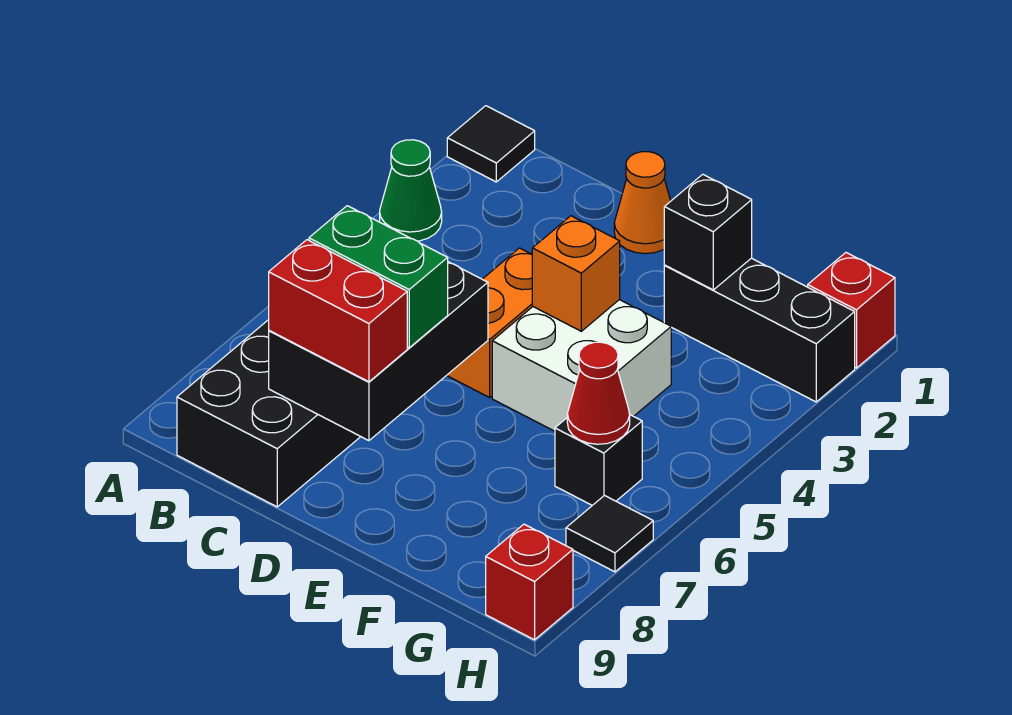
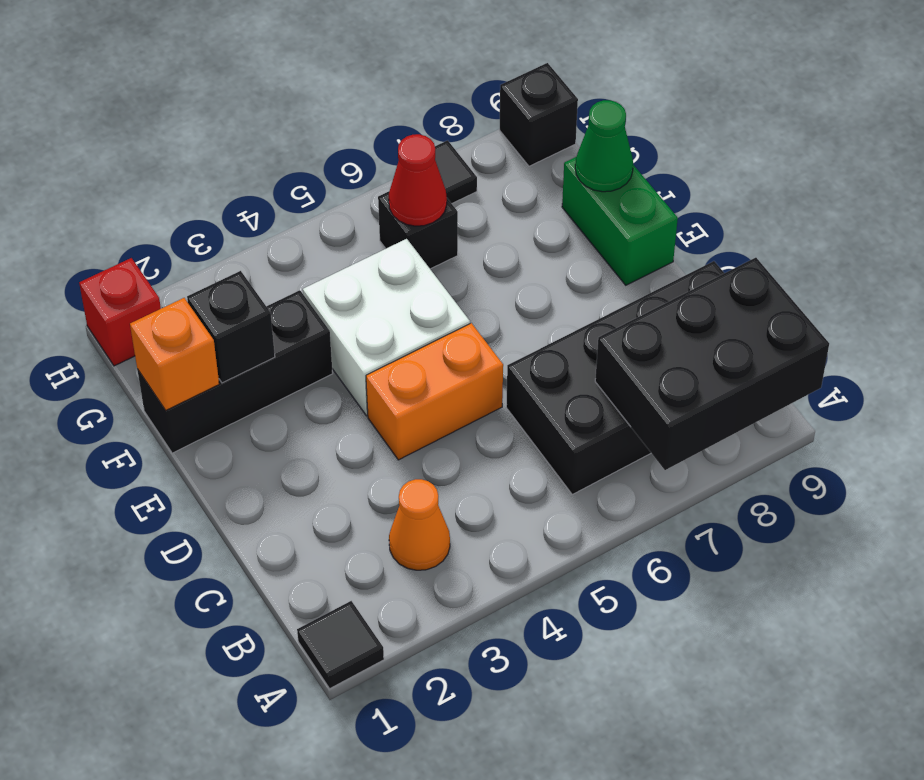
green 1x1 cone [380,140,442,241] -> green 1x1 cone moved to [575,100,633,192]
black 2x3 brick [269,262,488,441] -> black 2x3 brick moved to [595,258,829,470]
green 1x2 brick [309,206,448,348] -> green 1x2 brick moved to [562,157,678,285]
red 1x2 brick [269,240,407,382] -> none
orange 1x1 cone [614,152,671,254] -> orange 1x1 cone moved to [389,479,450,570]
orange 1x1 brick [532,216,620,331] -> orange 1x1 brick moved to [130,298,219,410]
black 1x3 brick [664,258,855,402] -> black 1x3 brick turned to [137,290,333,453]
red 1x1 brick [486,524,573,640] -> black 1x1 brick [499,63,578,166]

